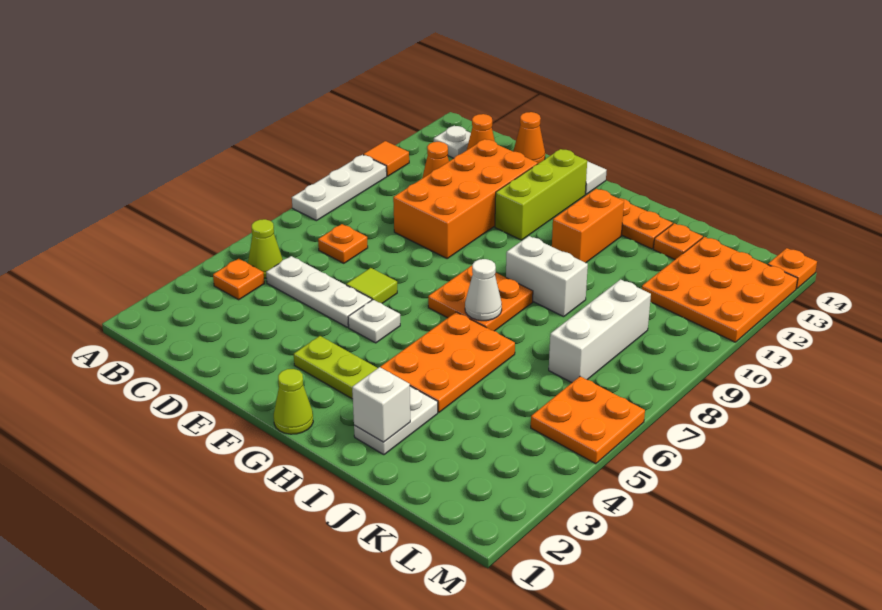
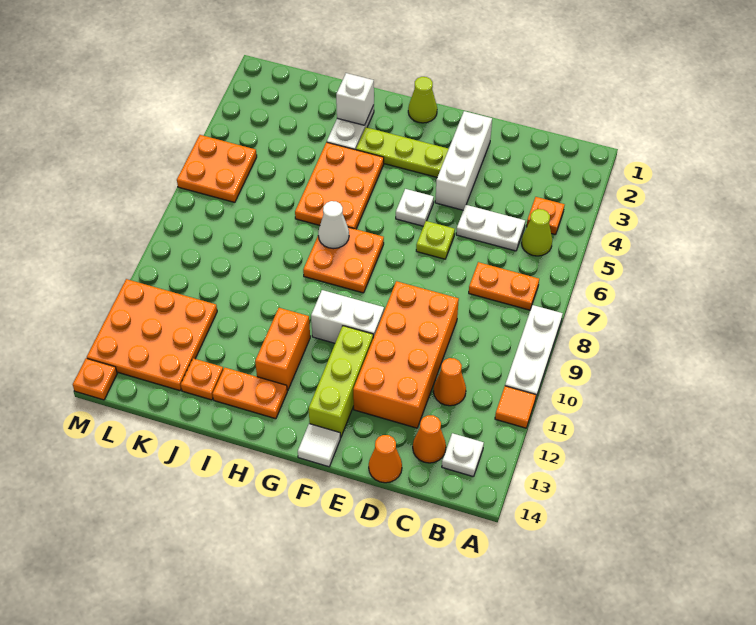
white 1x3 plate [266,256,372,327] -> white 1x2 plate [456,205,525,251]
orange 1x1 plate [318,224,368,263] -> orange 1x2 plate [469,262,539,310]
lime 1x1 tile [346,268,397,303] -> lime 1x1 plate [416,221,455,259]
white 1x2 brick [506,236,588,317] -> white 1x2 brick moved to [311,290,384,343]
white 1x3 brick [549,279,651,383] -> white 1x3 brick moved to [435,111,492,210]

